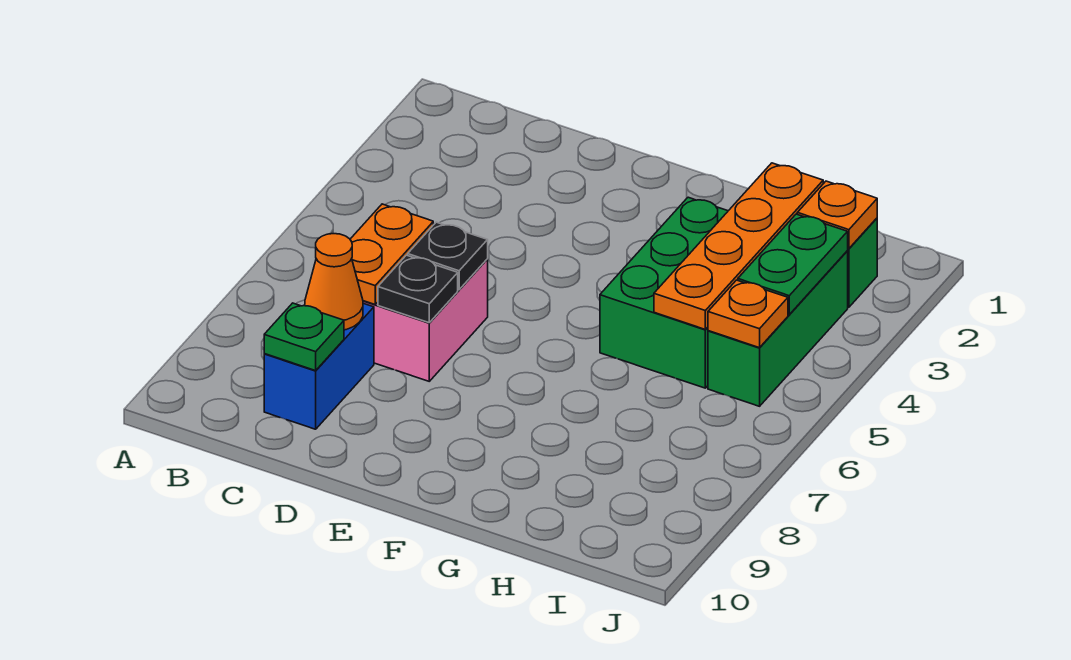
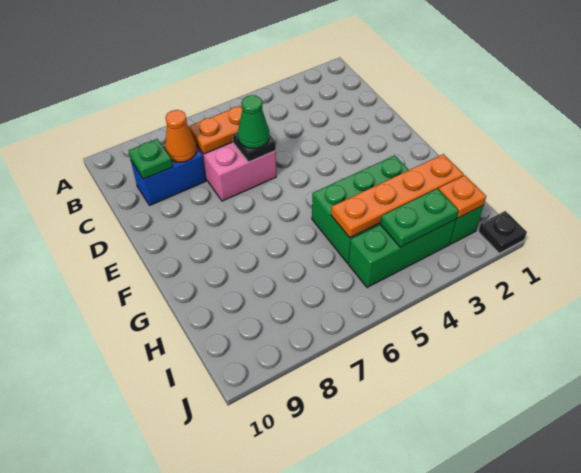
none -> green 1x1 cone [238,95,269,148]
black 1x1 plate [378,255,458,323] -> black 1x1 plate moved to [478,211,527,253]
orange 1x1 plate [708,280,788,348] -> none

